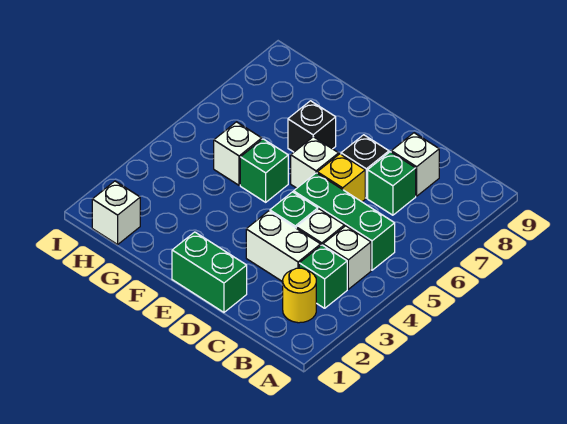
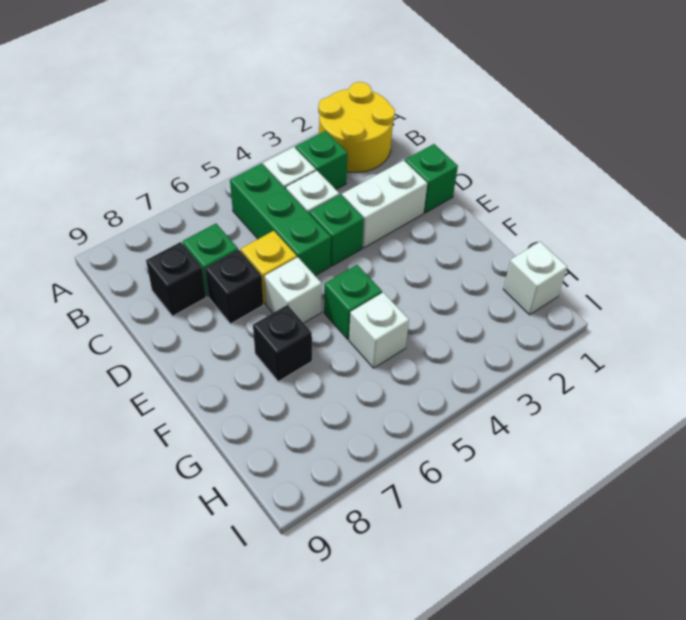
yellow 1x1 round brick [283,268,316,323] -> yellow 2x2 round brick [318,82,395,173]
white 1x2 brick [246,211,321,282] -> white 1x2 brick turned to [342,160,427,248]
white 1x1 brick [391,133,439,196] -> black 1x1 brick [146,242,206,316]
green 1x2 brick [172,232,247,312] -> green 1x1 brick [405,144,458,213]

